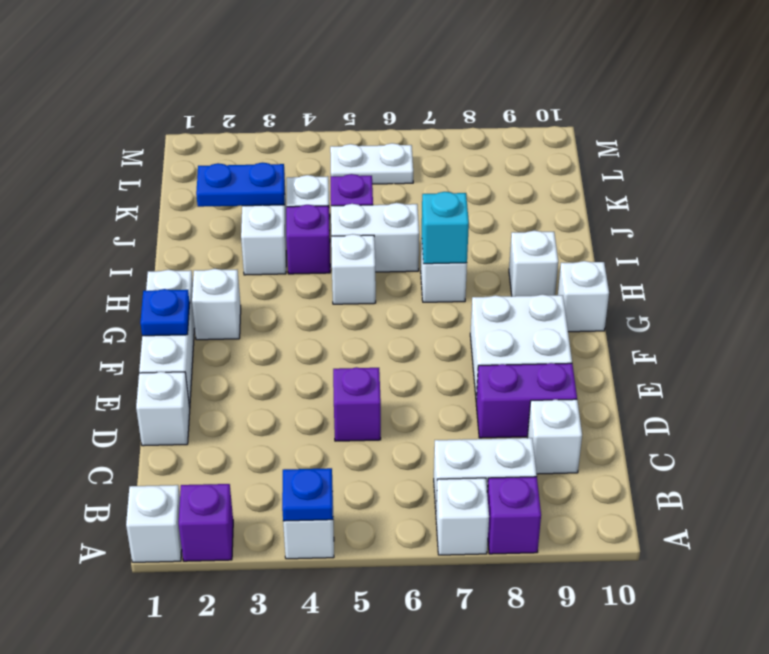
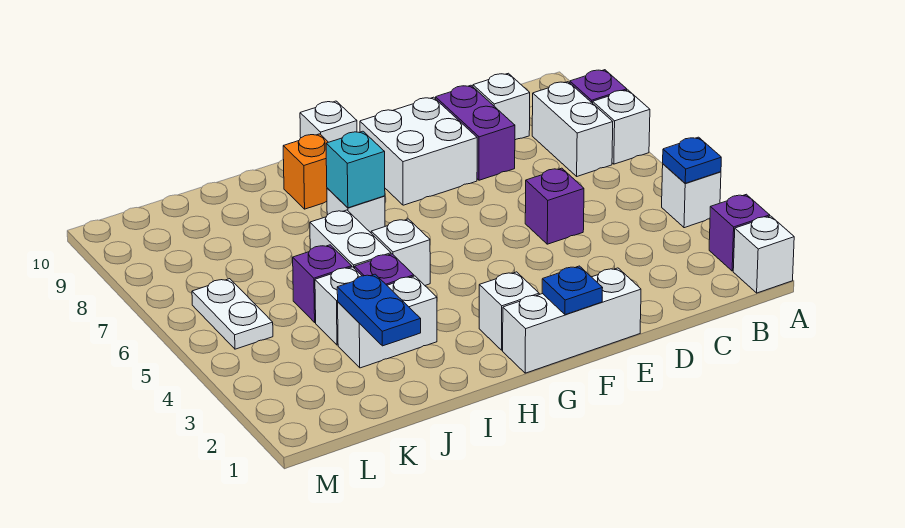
white 1x1 brick [136,372,190,446] -> none
white 1x1 brick [509,230,558,296] -> orange 1x1 brick [283,134,328,209]

